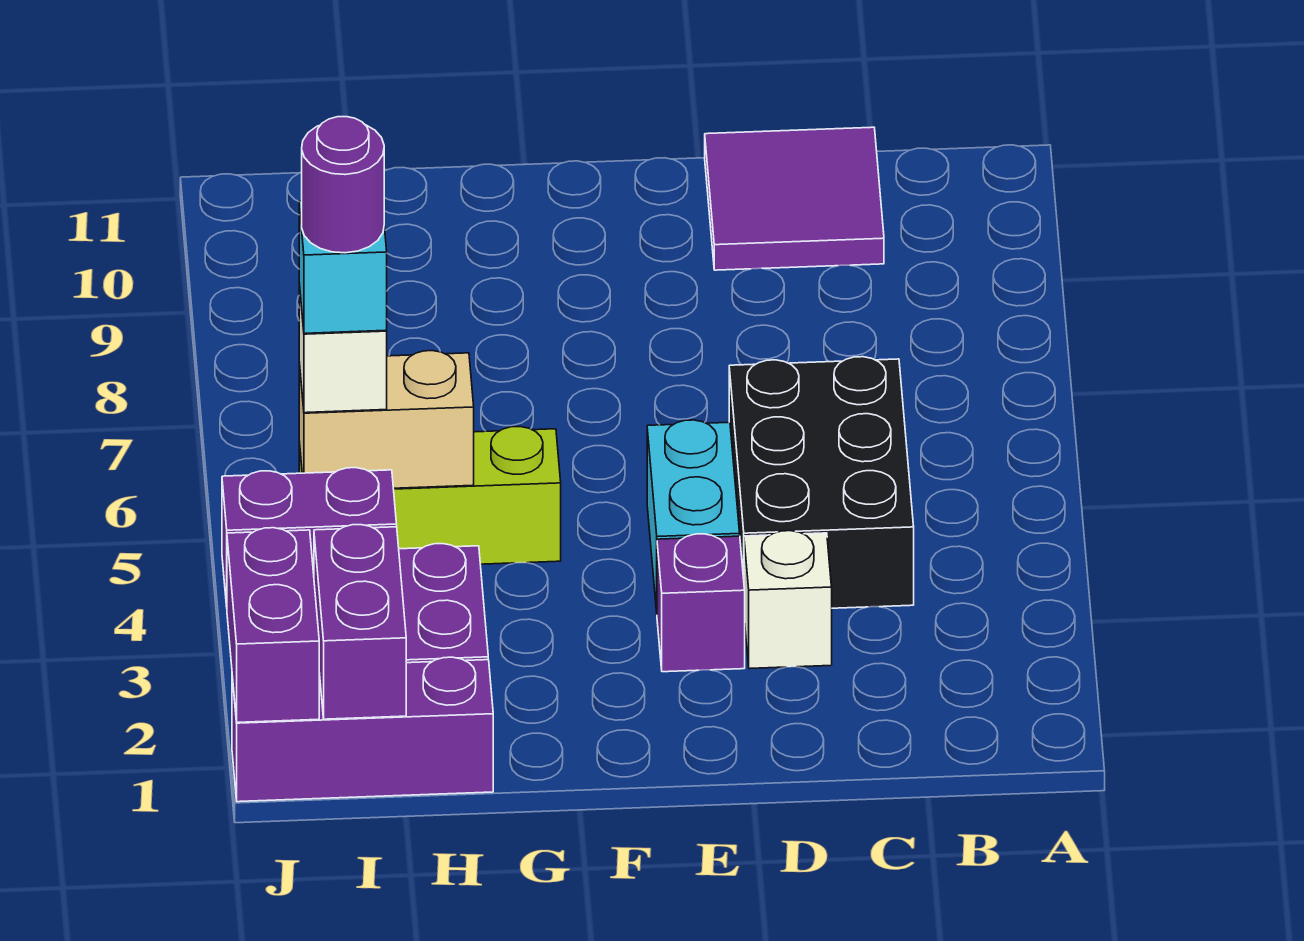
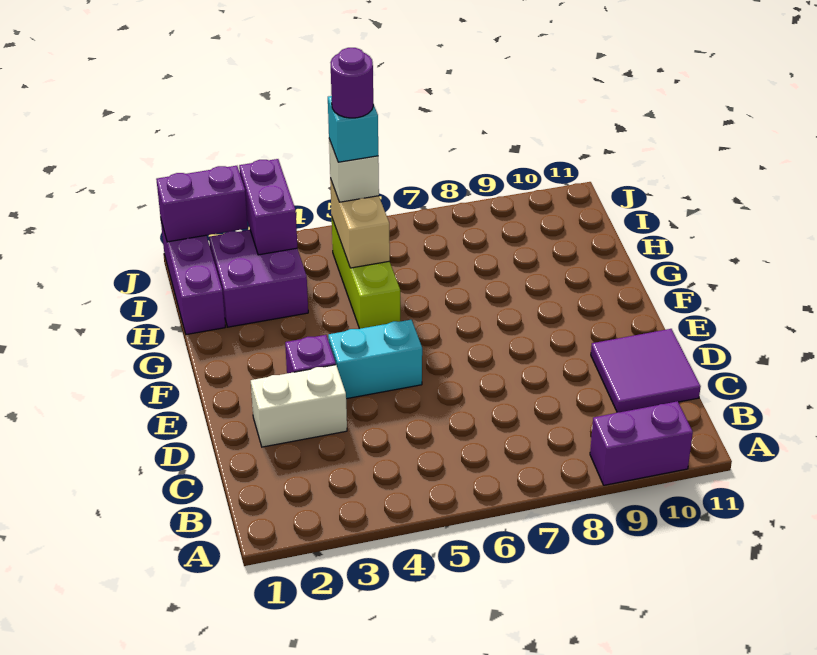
black 2x3 brick [729,357,914,608] -> none
white 1x1 brick [744,531,832,669] -> white 1x2 brick [251,365,347,447]
purple 1x2 brick [314,525,406,719] -> purple 1x2 brick moved to [590,401,693,485]

